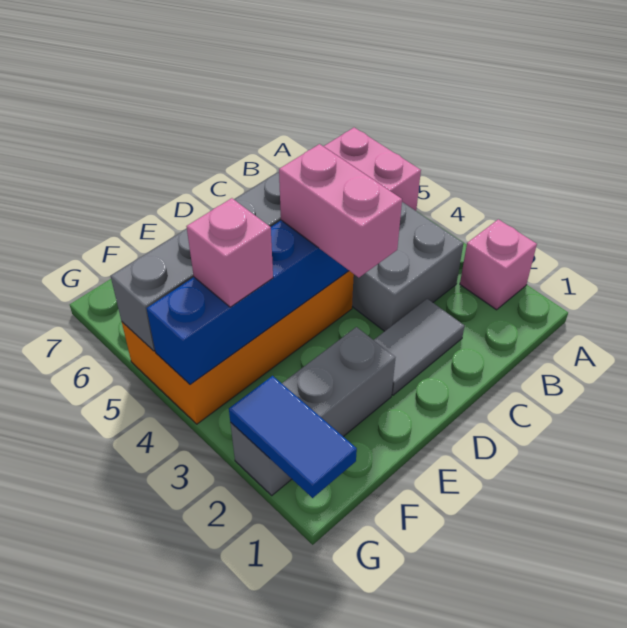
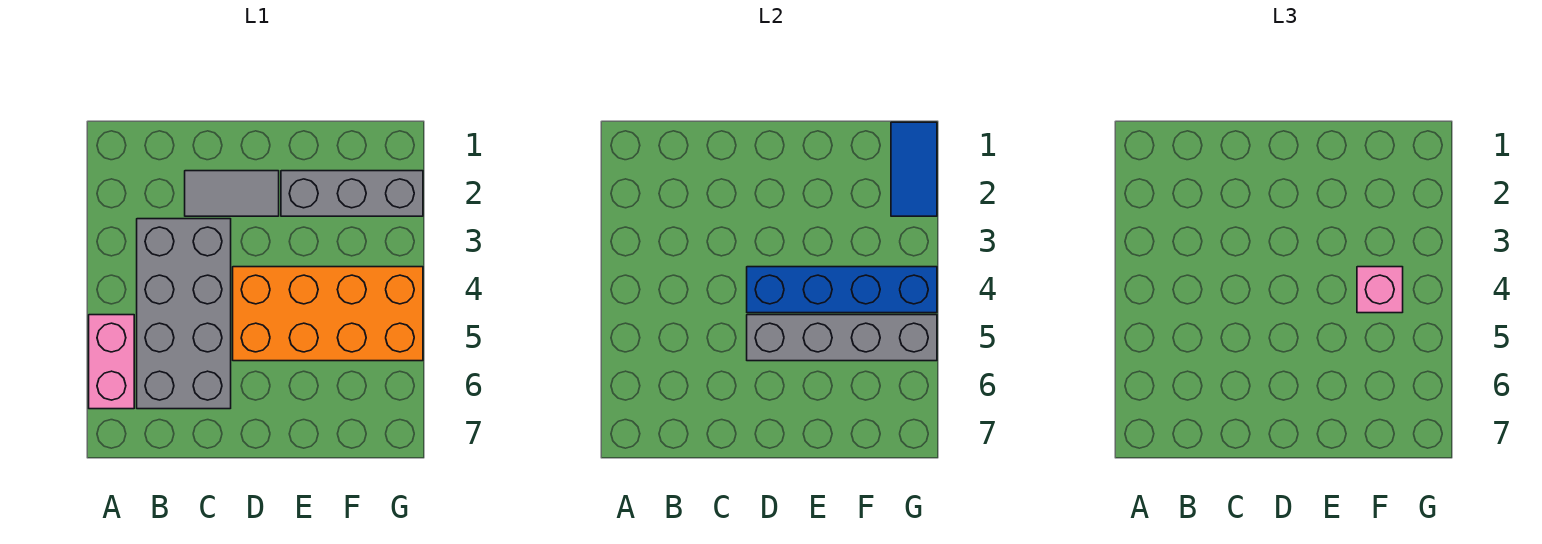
pink 1x1 brick [460,219,537,310] -> none
pink 1x2 brick [279,144,402,278] -> none

